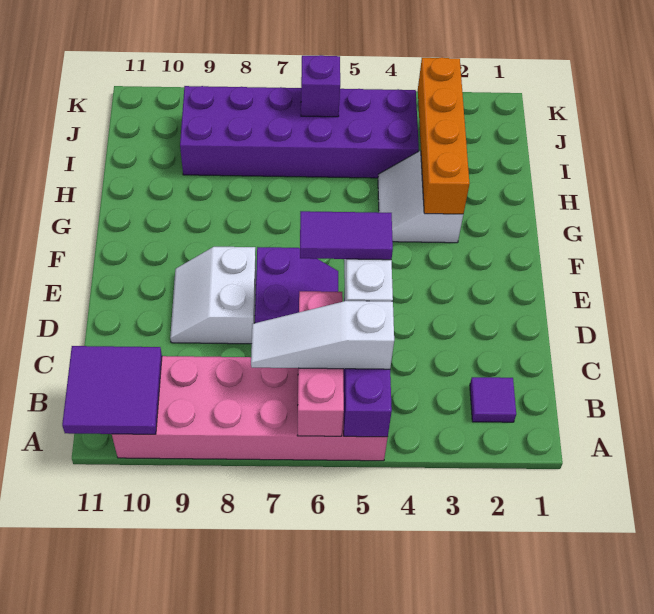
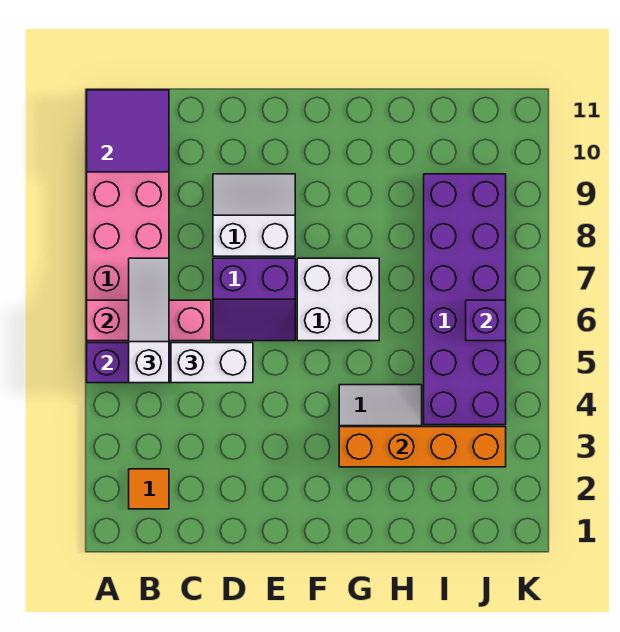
purple 1x1 tile [470,377,516,422] -> orange 1x1 tile [129,469,169,509]
purple 1x2 tile [300,211,393,260] -> none
none -> white 2x2 brick [297,258,379,341]

